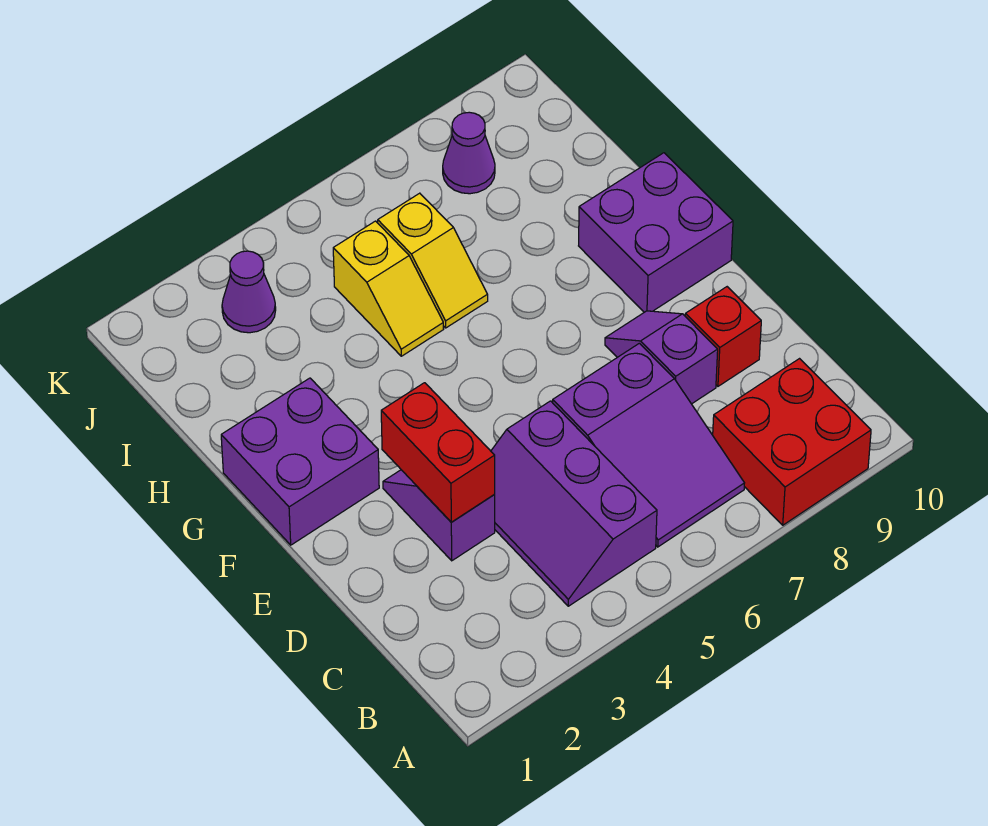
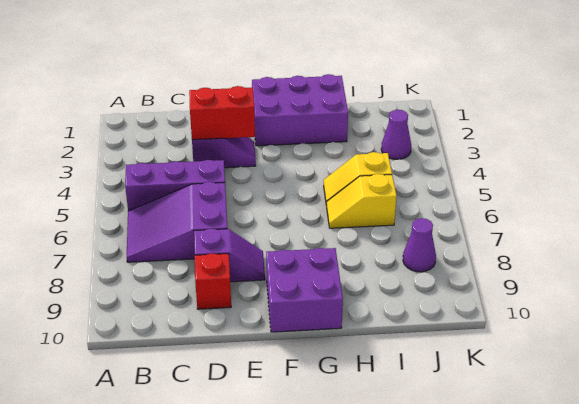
red 2x2 brick [713,359,871,525] -> none
purple 2x2 brick [221,378,379,545] -> purple 2x3 brick [252,74,348,146]

